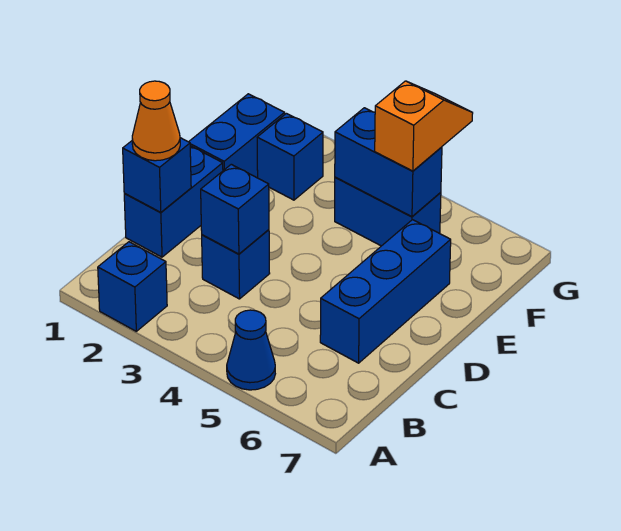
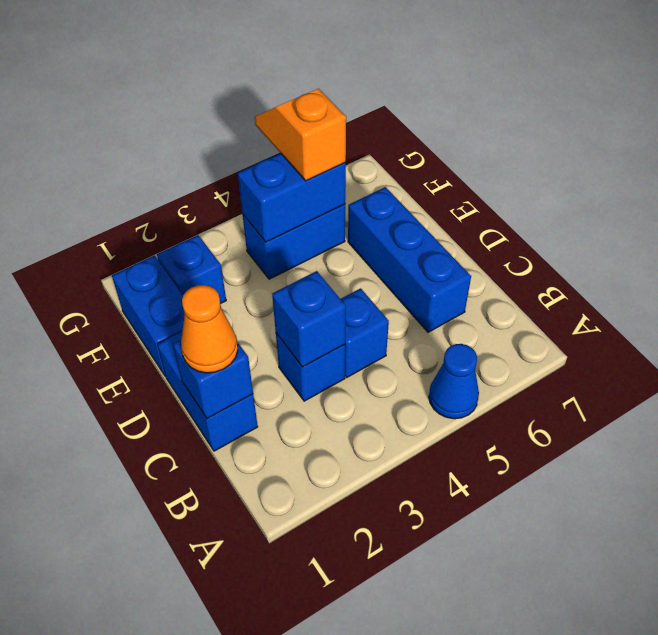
blue 1x1 brick [98,242,167,331] -> blue 1x1 brick moved to [341,288,389,377]

